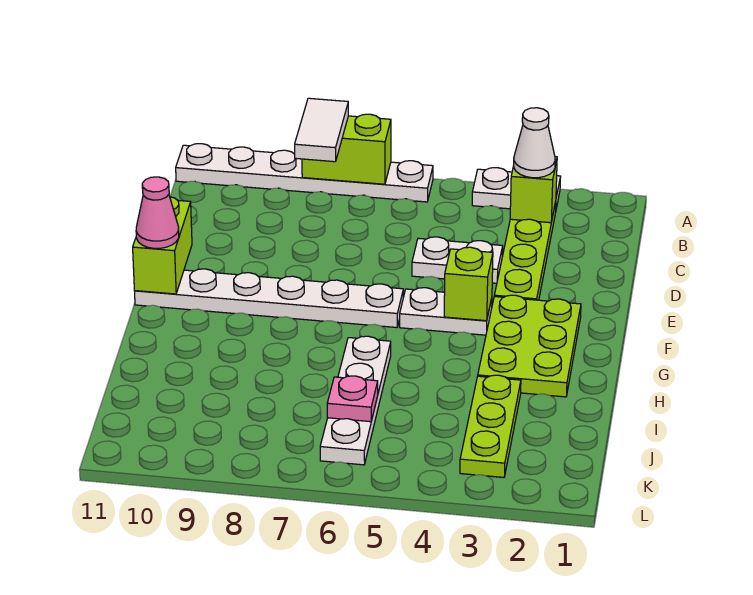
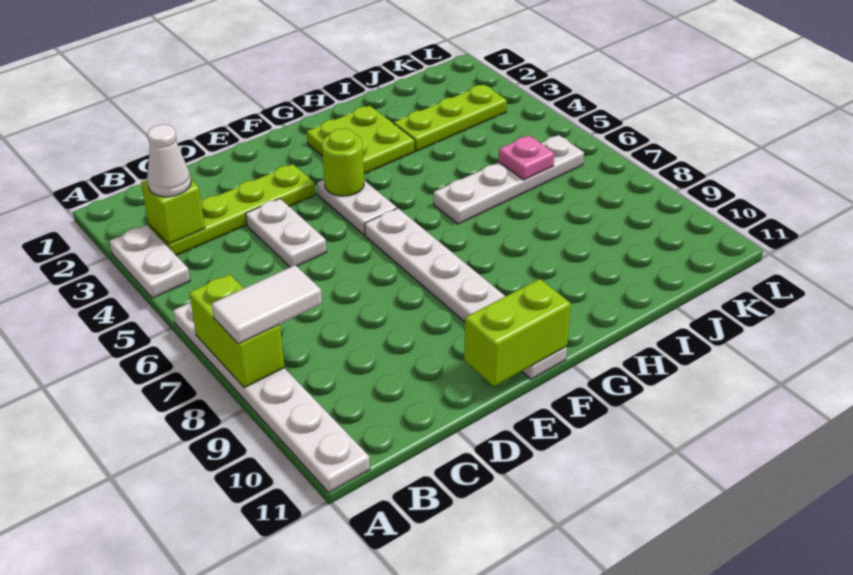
lime 2x3 plate [478,295,581,397] -> lime 2x2 plate [307,106,415,174]
lime 1x1 brick [444,247,493,321] -> lime 1x1 round brick [322,129,364,196]
pink 1x1 cone [136,177,179,248] -> none

